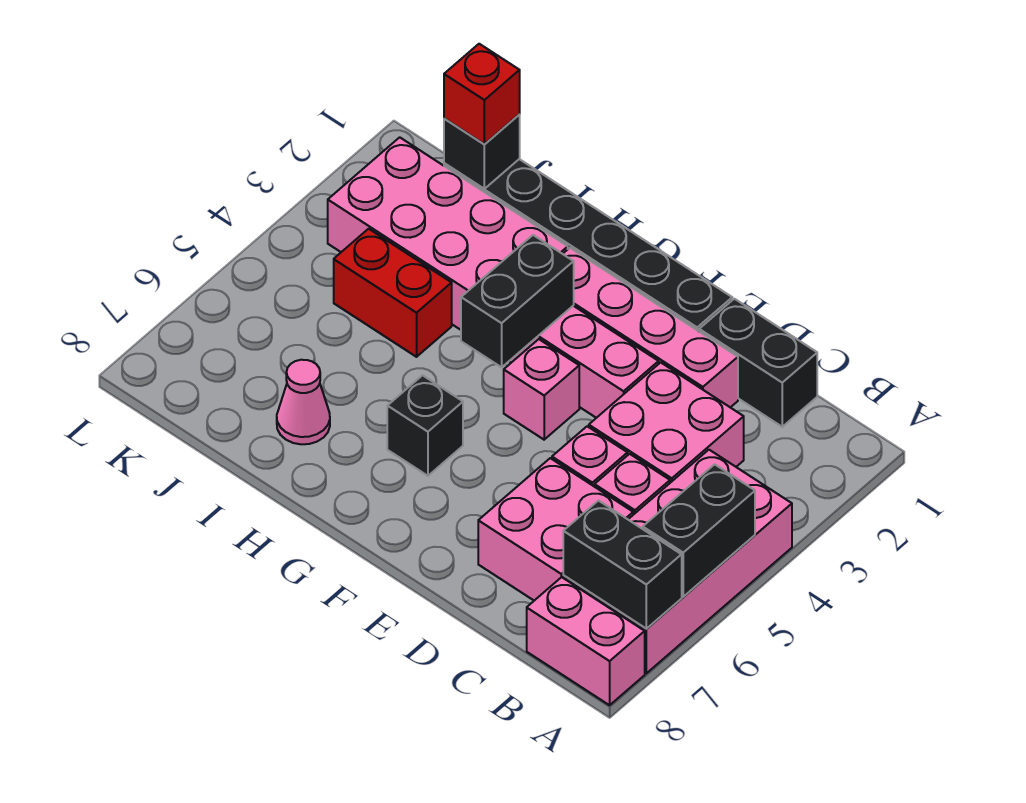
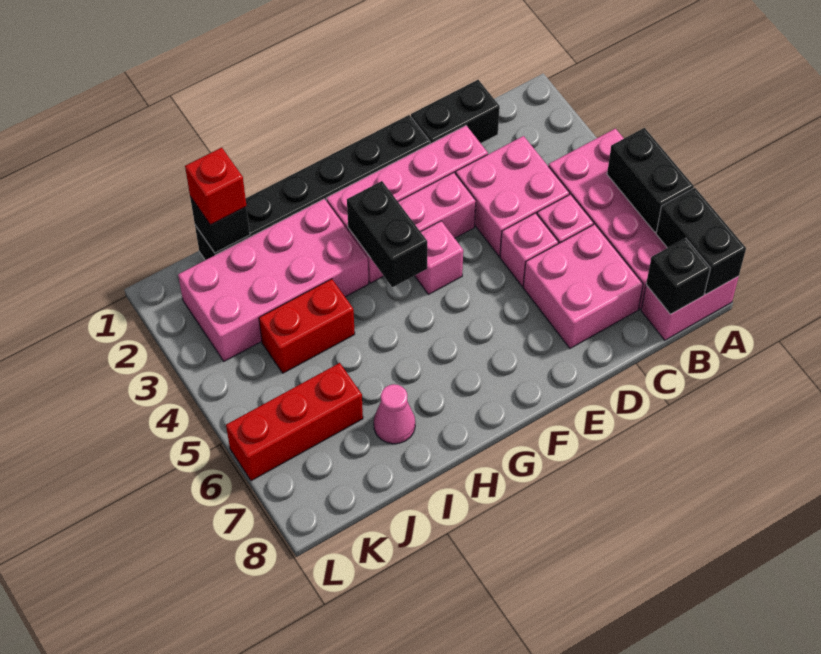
black 1x2 brick [563,501,682,629] -> black 1x2 brick turned to [656,188,746,294]
black 1x1 brick [387,375,463,476] -> black 1x1 brick moved to [646,238,710,314]
none -> red 1x3 brick [226,363,363,481]

